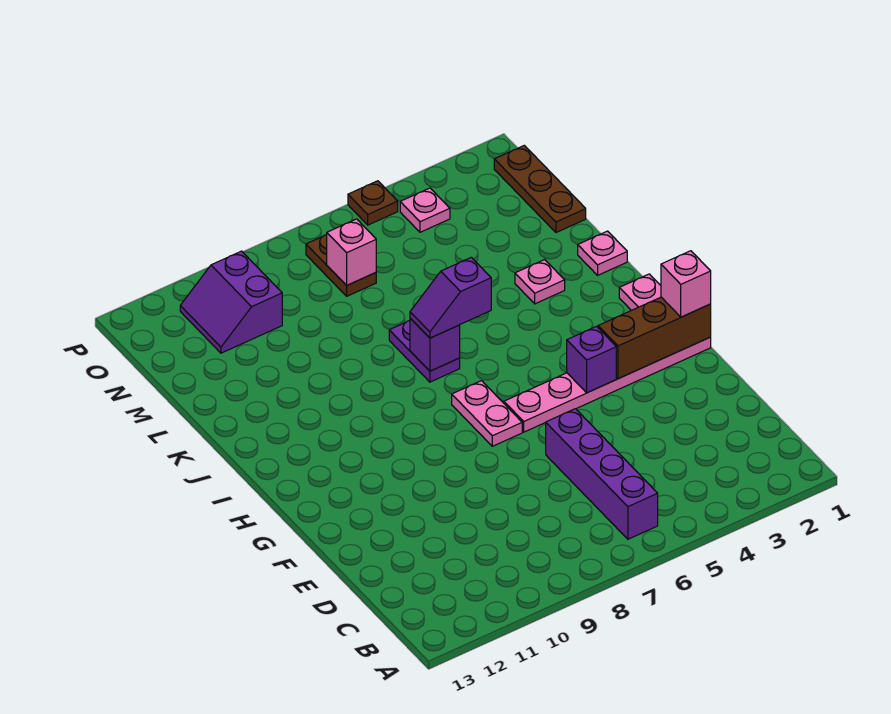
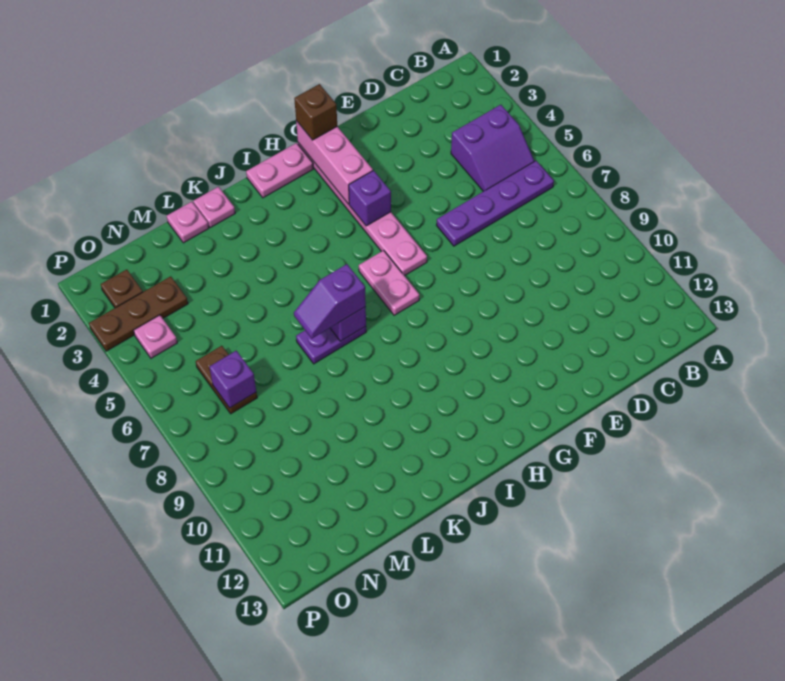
purple 1x4 brick [546,409,658,539] -> purple 1x4 plate [437,161,554,246]
brown 1x3 brick [598,297,711,379] -> pink 1x3 brick [296,121,373,204]
pink 1x1 brick [661,251,711,317] -> brown 1x1 brick [294,84,337,140]
pink 1x2 plate [452,381,522,446] -> pink 1x2 plate turned to [359,250,419,315]
purple 1x2 slope [410,257,491,338] -> purple 1x2 slope turned to [294,264,366,338]
pink 1x1 plate [515,260,565,304] -> pink 1x1 plate moved to [167,202,209,243]
brown 1x3 plate [494,145,586,233] -> brown 1x3 plate moved to [89,276,188,351]
brown 1x2 plate [306,235,376,296] -> brown 1x2 plate turned to [196,346,257,414]
pink 1x1 brick [327,219,376,285] -> purple 1x1 brick [209,351,256,408]
purple 2x2 slope [180,251,282,353] -> purple 2x2 slope moved to [451,105,534,191]
brown 1x1 plate [348,181,398,225] -> brown 1x1 plate moved to [101,269,143,308]

